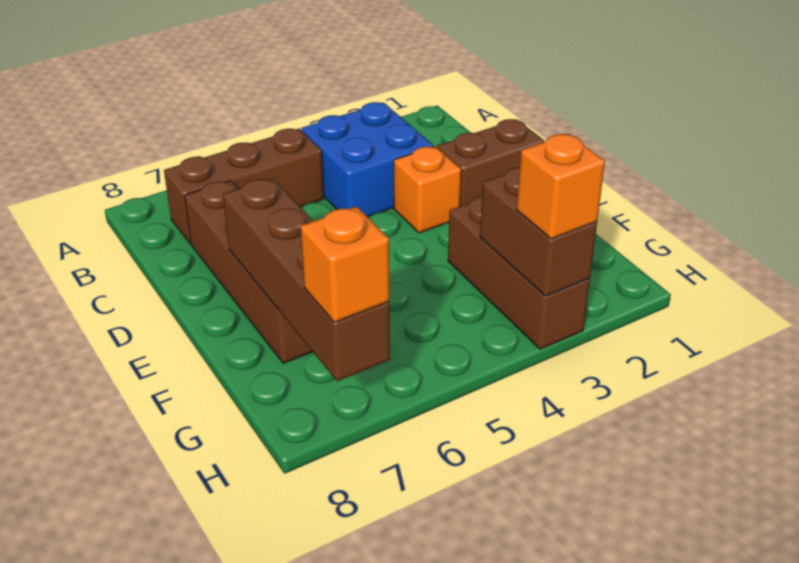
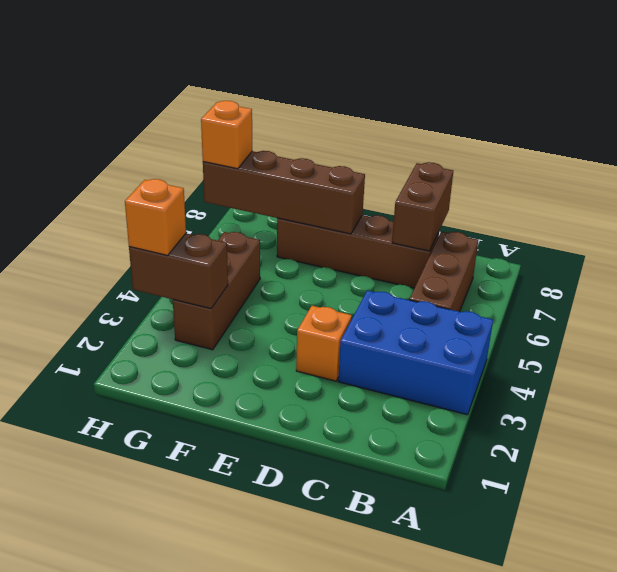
blue 2x2 brick [301,102,433,217] -> blue 2x3 brick [338,290,493,415]
brown 1x2 brick [437,119,544,206] -> brown 1x2 brick moved to [392,162,453,251]
brown 1x3 brick [448,197,590,349] -> brown 1x3 brick turned to [173,232,260,350]

